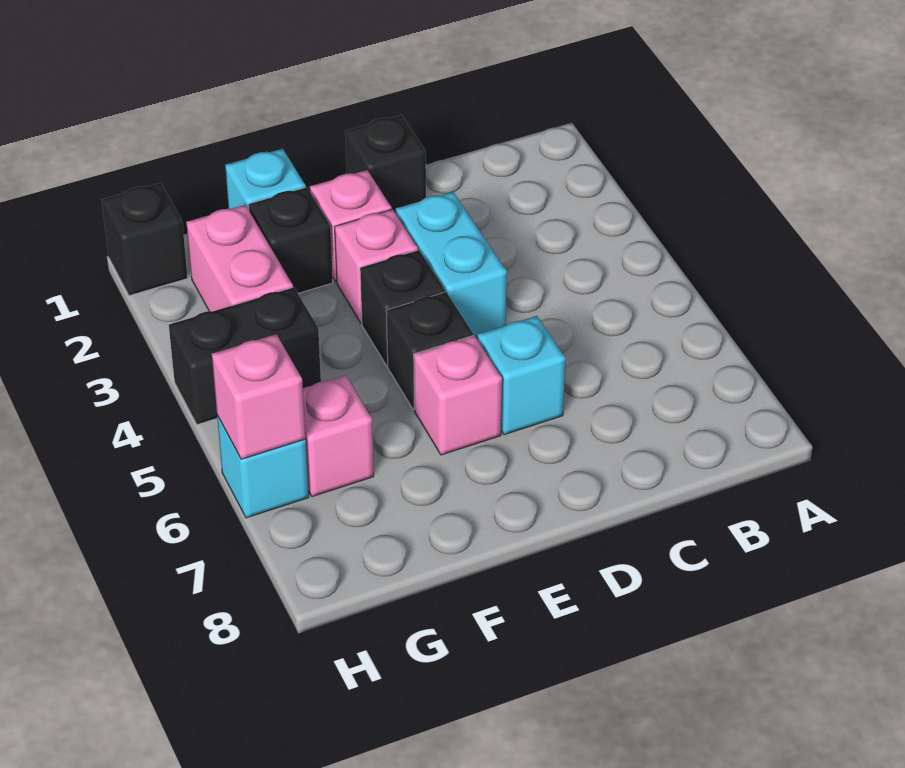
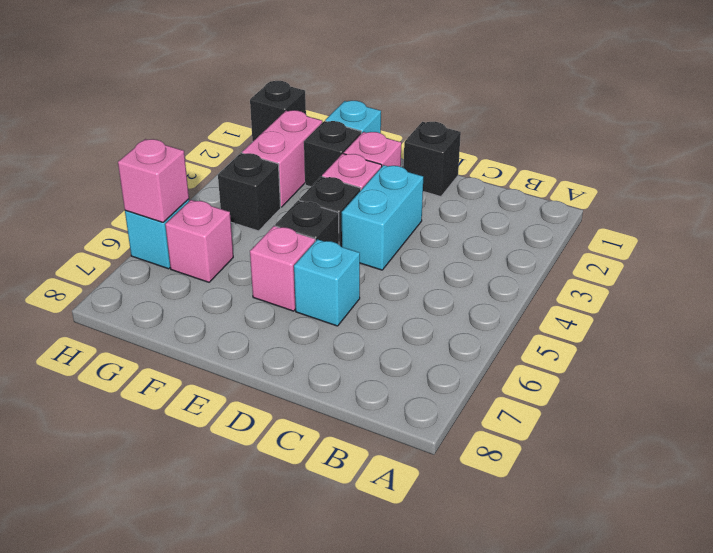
black 1x2 brick [169,287,321,425] -> black 1x1 brick [218,153,281,231]

